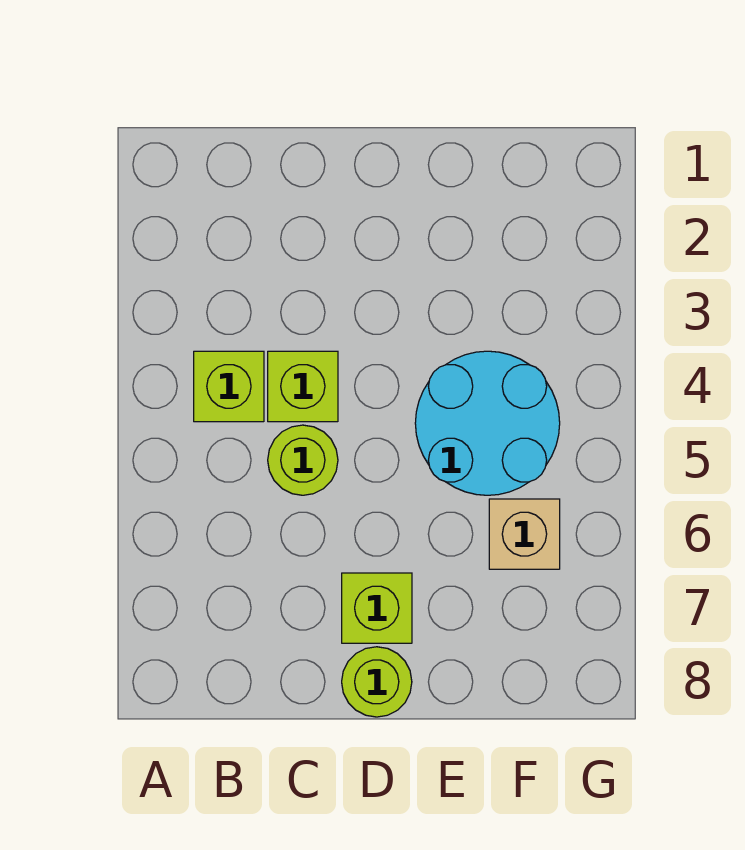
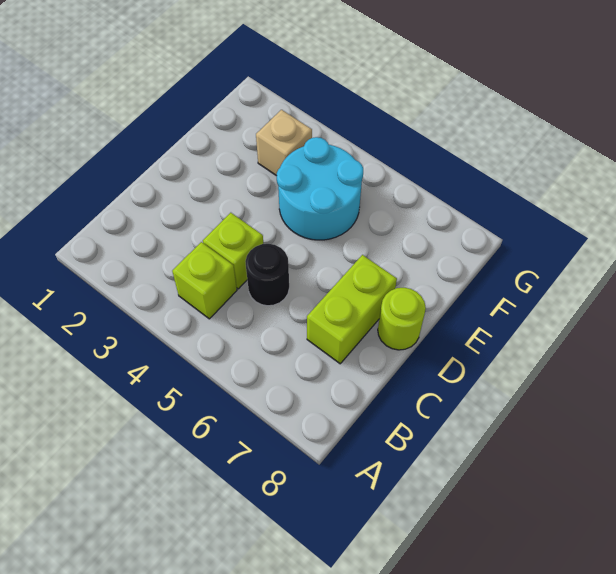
lime 1x1 round brick [268,425,338,495] -> black 1x1 round brick [245,244,289,306]
lime 1x1 brick [342,573,412,643] -> lime 1x2 brick [307,255,397,364]
tan 1x1 brick [489,499,560,569] -> tan 1x1 brick moved to [256,110,312,176]

